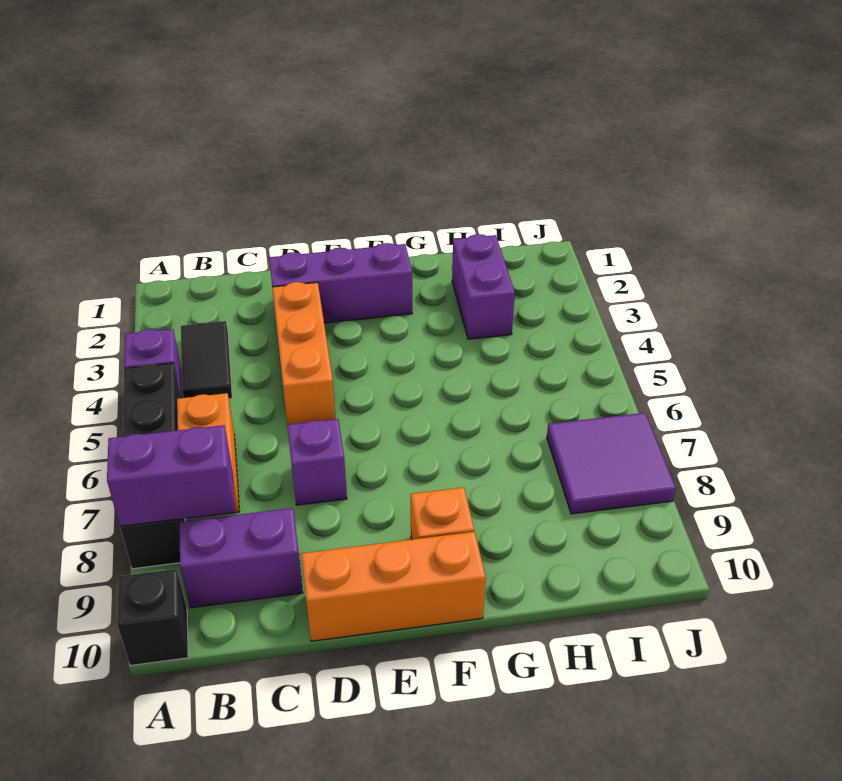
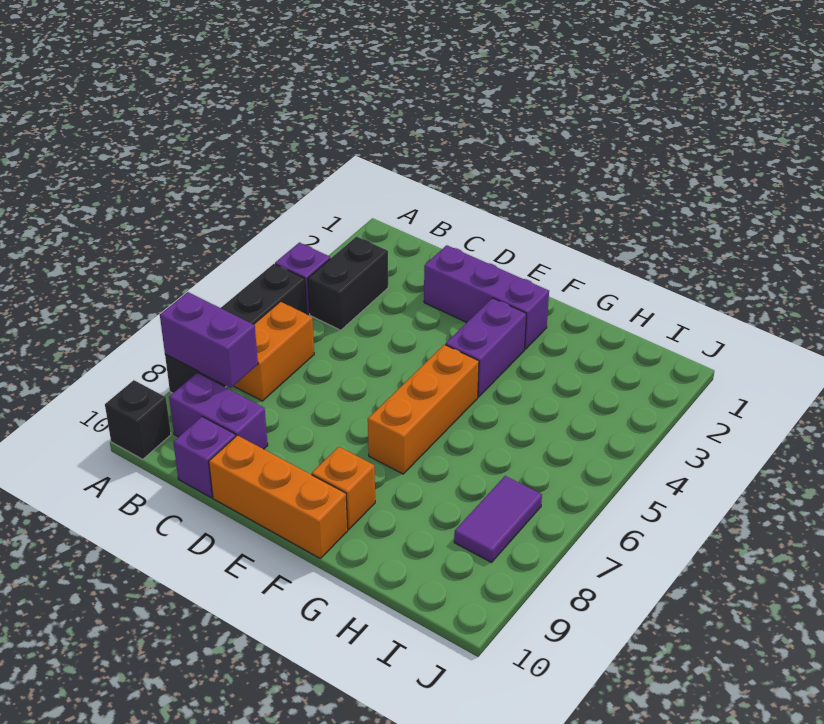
black 1x2 tile [181,321,232,399] -> black 1x2 brick [308,236,388,330]
orange 1x3 brick [272,282,335,425] -> orange 1x3 brick moved to [368,345,479,474]
purple 1x1 brick [287,419,347,505] -> purple 1x1 brick moved to [173,417,236,498]
purple 1x2 brick [452,234,515,339] -> purple 1x2 brick moved to [446,298,526,397]
purple 2x2 tile [547,413,676,514] -> purple 1x2 tile [454,476,542,562]

